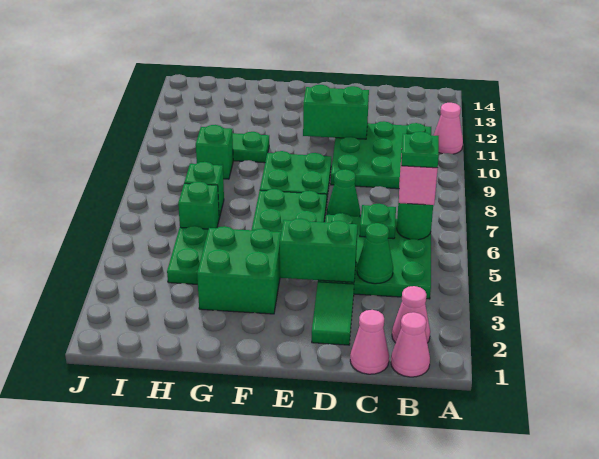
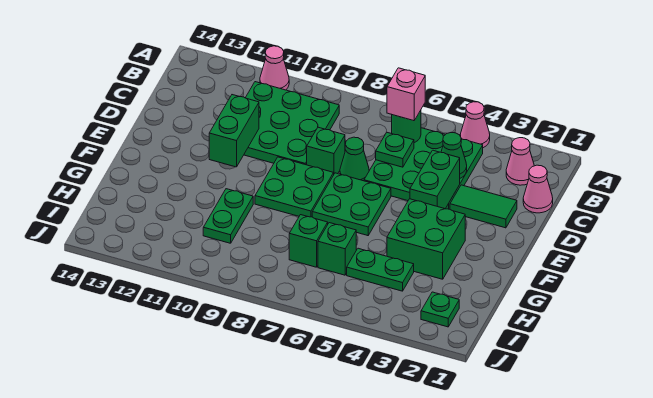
pink 1x1 cone [391,312,430,377] -> pink 1x1 cone moved to [460,102,490,148]
green 1x1 plate [401,132,439,168] -> green 1x1 plate moved to [421,292,459,327]
green 1x1 brick [196,125,233,179] -> green 1x1 brick moved to [307,127,345,174]

